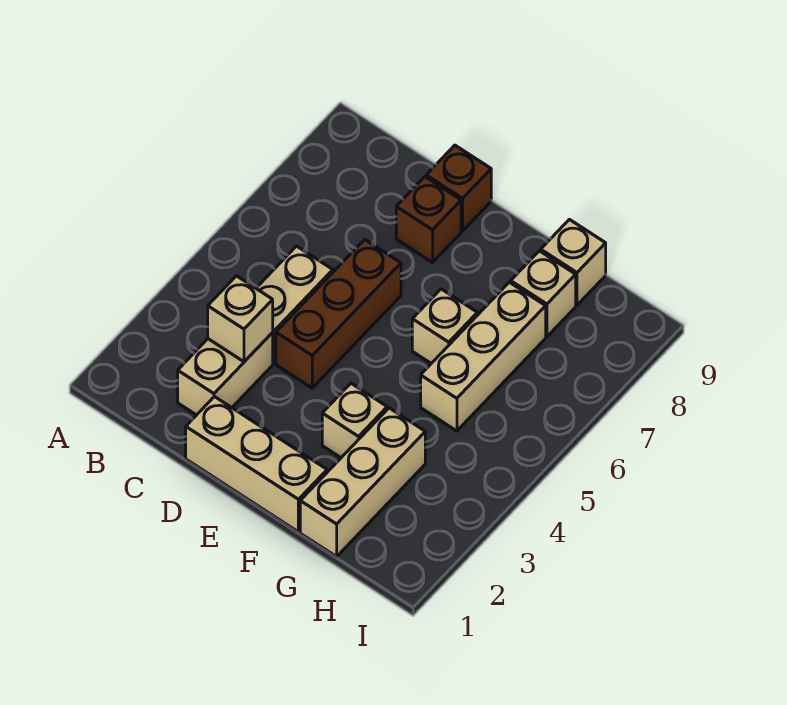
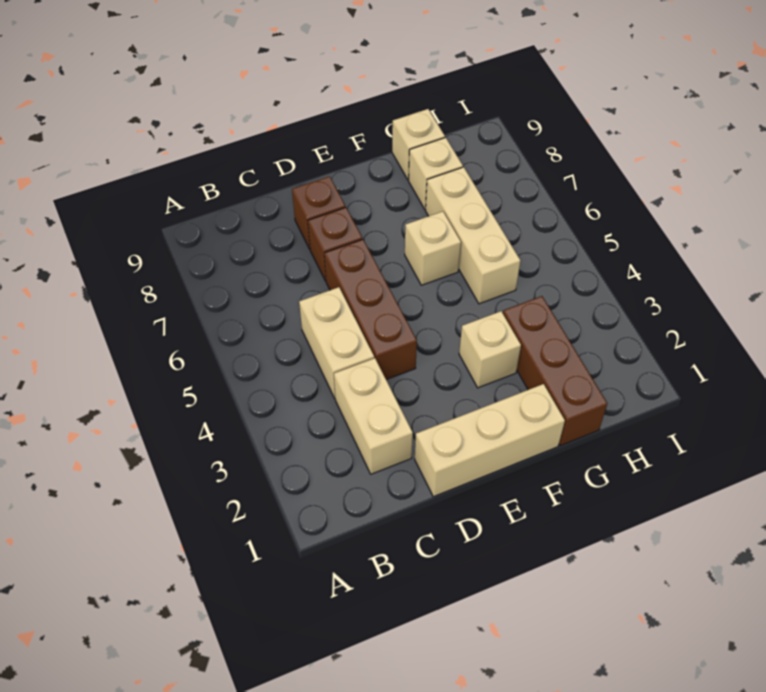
tan 1x1 brick [208,276,273,362] -> none
brown 1x1 brick [426,145,491,231] -> brown 1x1 brick moved to [308,207,362,281]
tan 1x3 brick [300,408,425,557] -> brown 1x3 brick [503,296,607,446]

